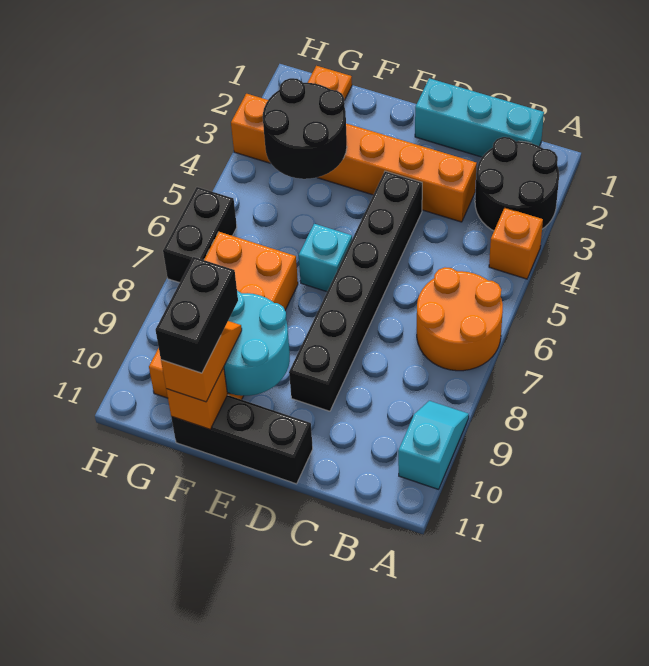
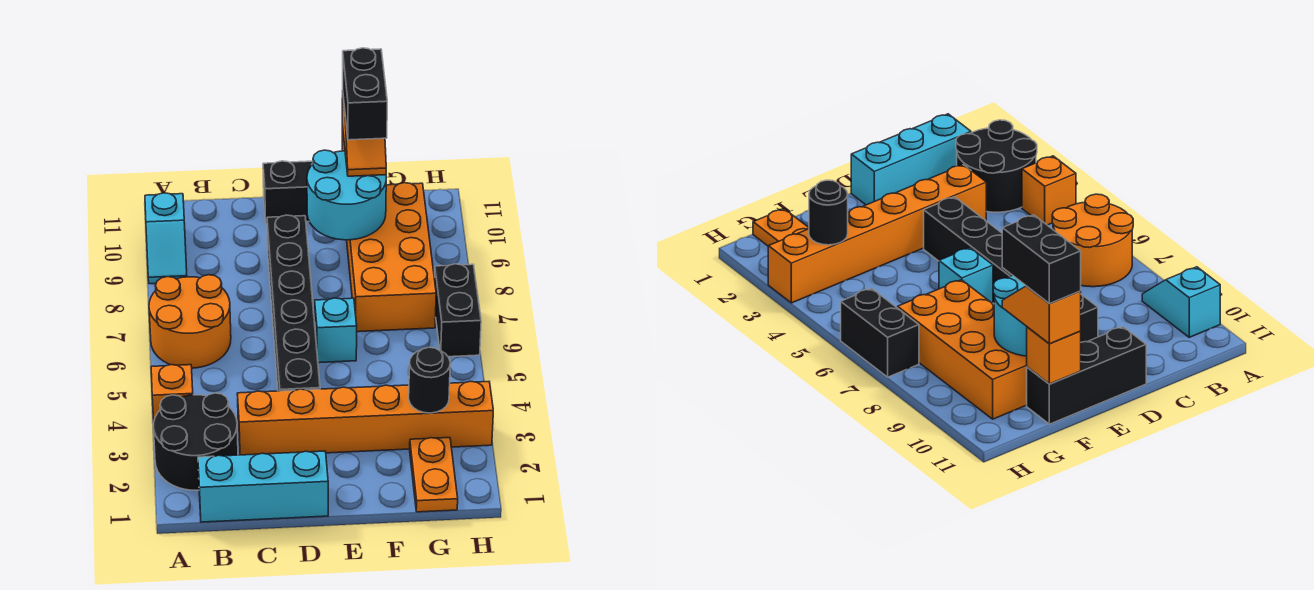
black 2x2 round brick [263,78,347,179] -> black 1x1 round brick [409,347,450,413]

